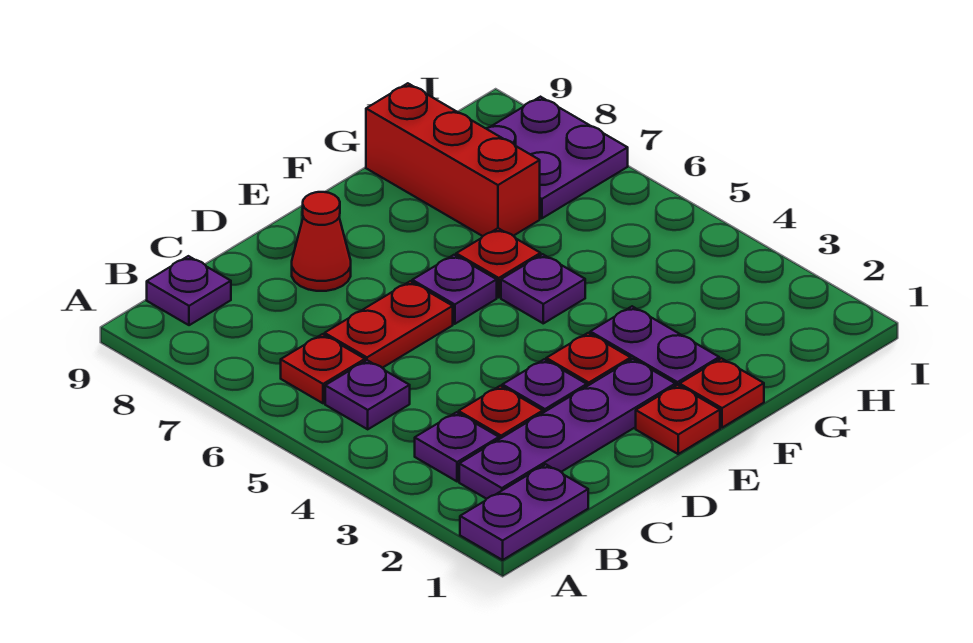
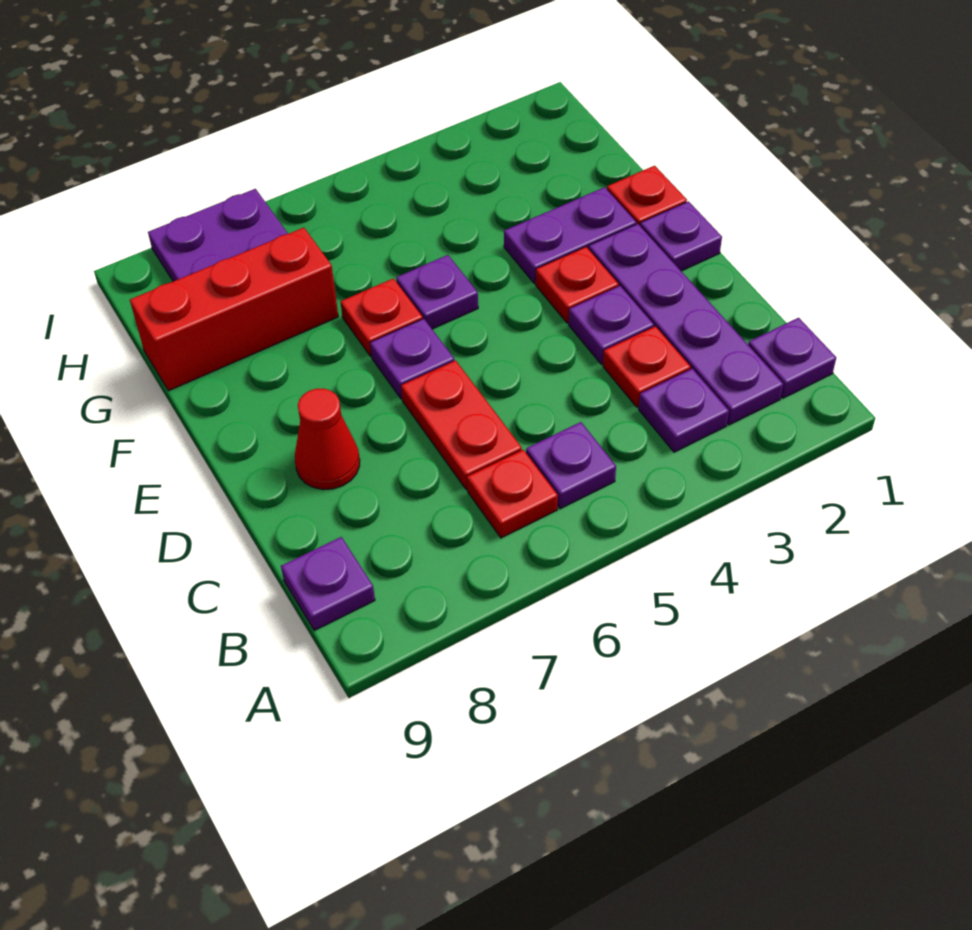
purple 1x2 plate [460,464,588,560] -> purple 1x1 plate [748,318,836,398]
red 1x1 plate [636,385,720,454] -> purple 1x1 plate [640,201,722,271]

